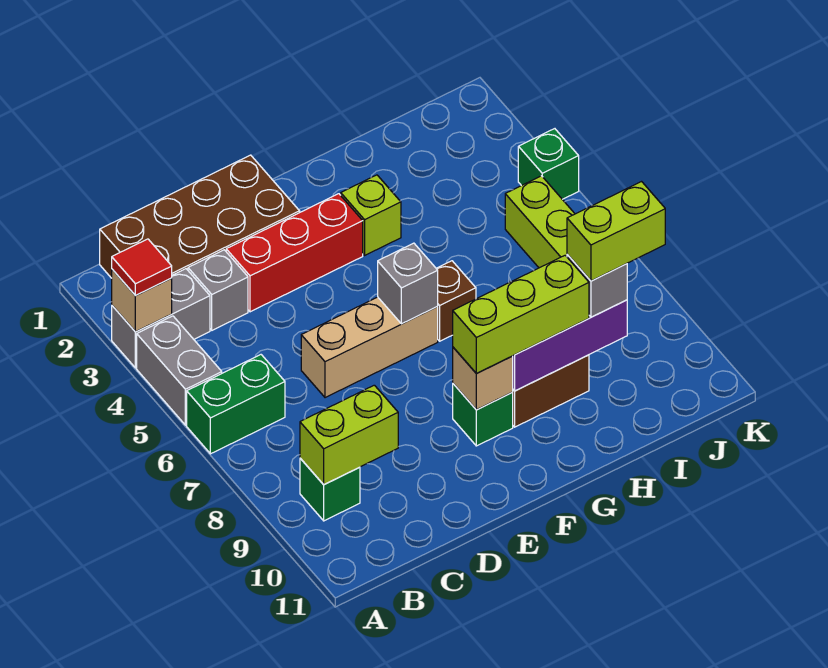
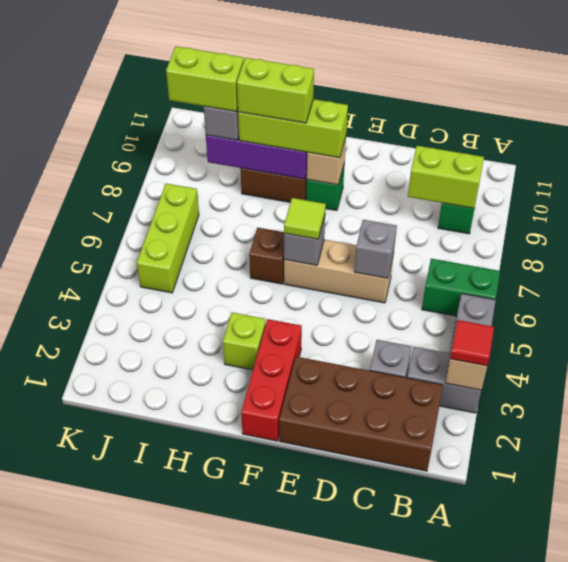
red 1x3 brick [226,194,363,312] -> red 1x3 brick turned to [241,319,302,441]
none -> grey 1x1 brick [354,220,397,278]
none -> lime 1x1 tile [284,198,326,239]
none -> lime 1x2 brick [237,58,314,123]
green 1x1 brick [518,129,579,199] -> none

